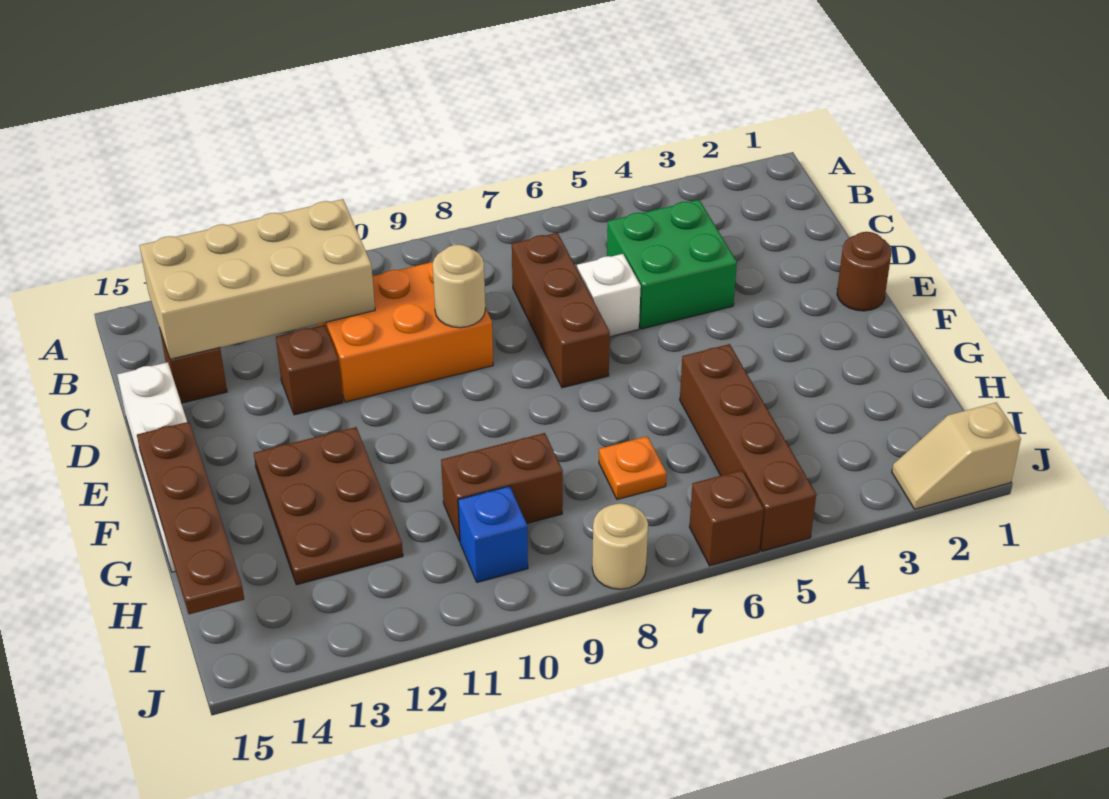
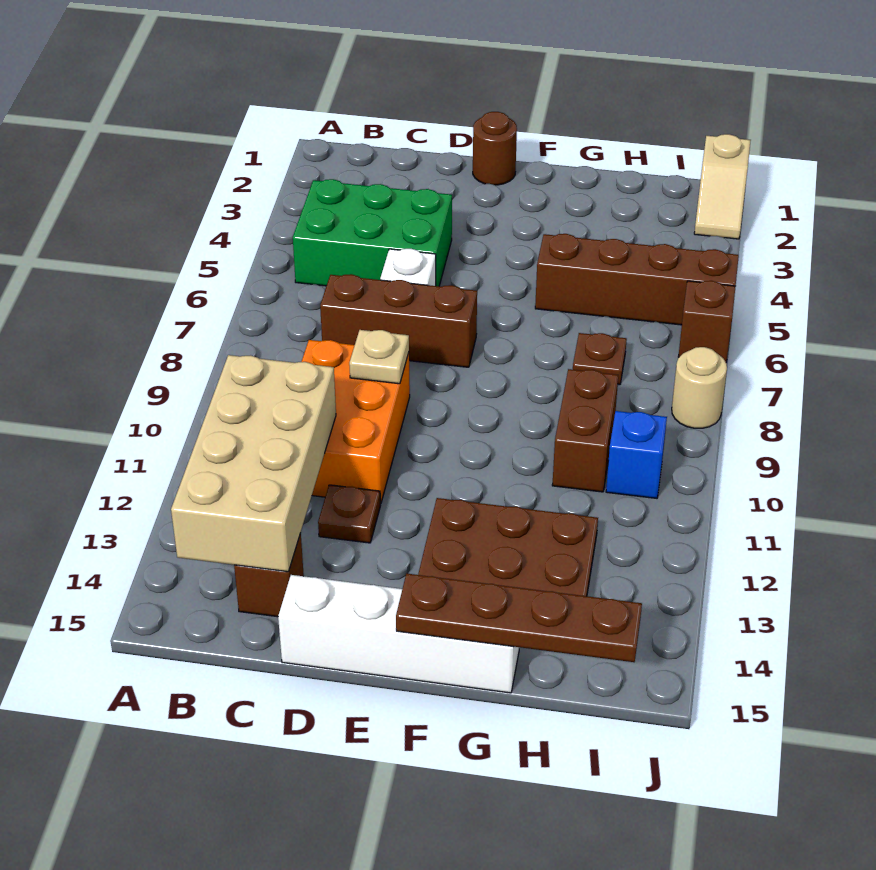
green 2x2 brick [607,200,737,329] -> green 2x3 brick [293,179,452,286]
tan 1x1 round brick [433,245,485,328] -> tan 1x1 plate [349,330,409,384]
brown 1x1 brick [276,325,343,415] -> brown 1x1 plate [318,485,380,543]
orange 1x1 plate [599,436,666,499] -> brown 1x1 plate [573,333,627,385]

